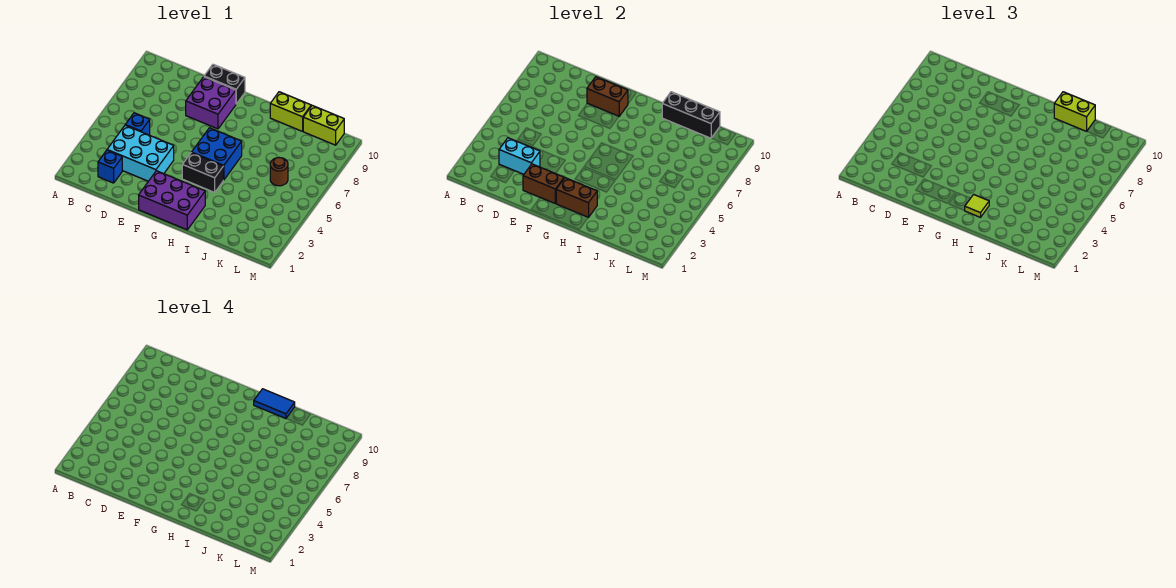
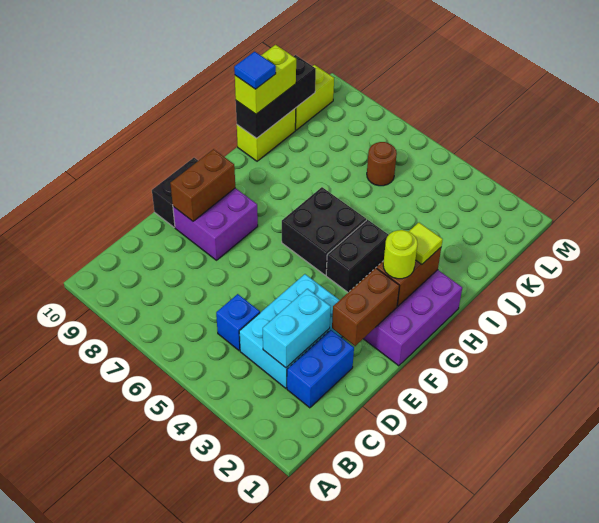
blue 1x1 brick [98,150,122,183] -> blue 1x2 brick [287,330,354,408]
none -> lime 1x1 round brick [383,230,418,279]
blue 2x2 brick [192,128,242,180] -> black 2x2 brick [282,187,366,275]
blue 1x2 tile [254,389,295,419] -> blue 1x1 tile [234,52,276,89]

